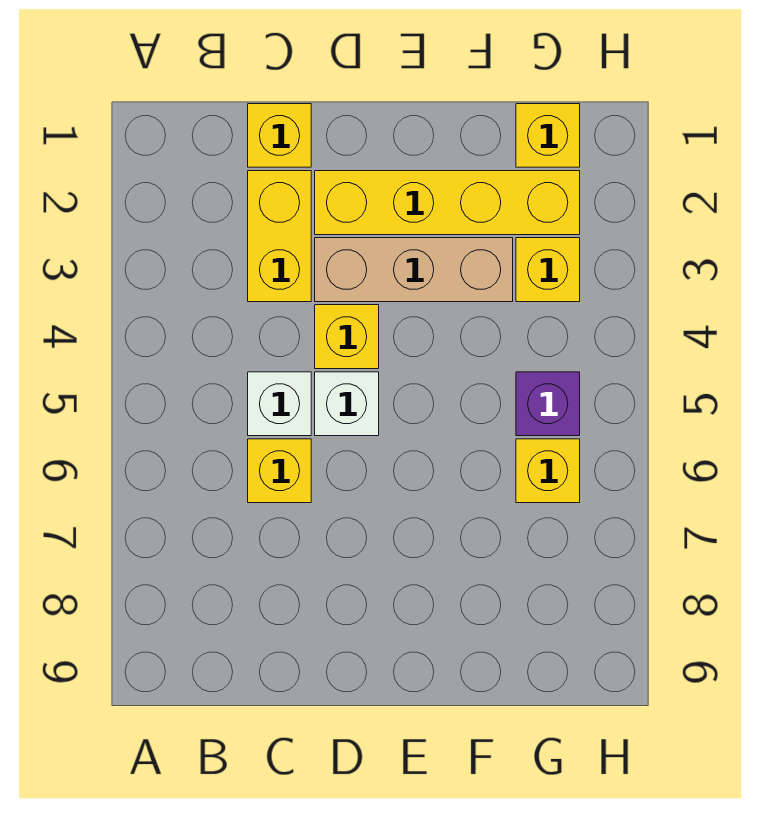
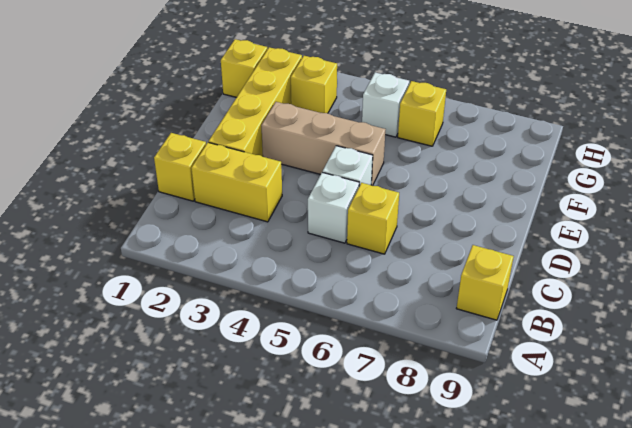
tan 1x3 brick [315,238,513,302] -> tan 1x3 brick turned to [261,102,386,186]
yellow 1x1 brick [315,305,379,369] -> yellow 1x1 brick moved to [456,245,514,320]
purple 1x1 brick [516,372,580,436] -> white 1x1 brick [362,72,409,137]

